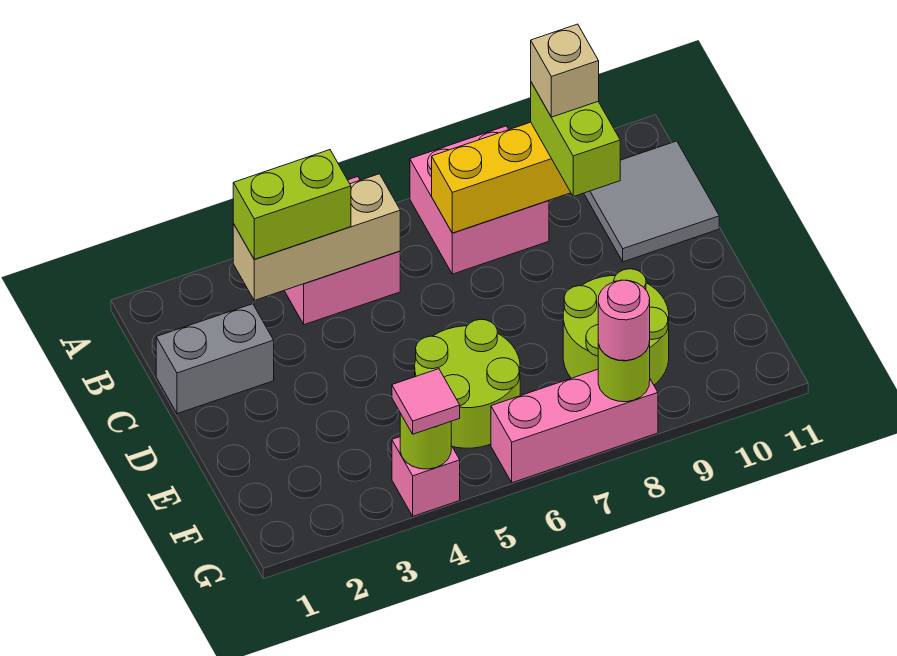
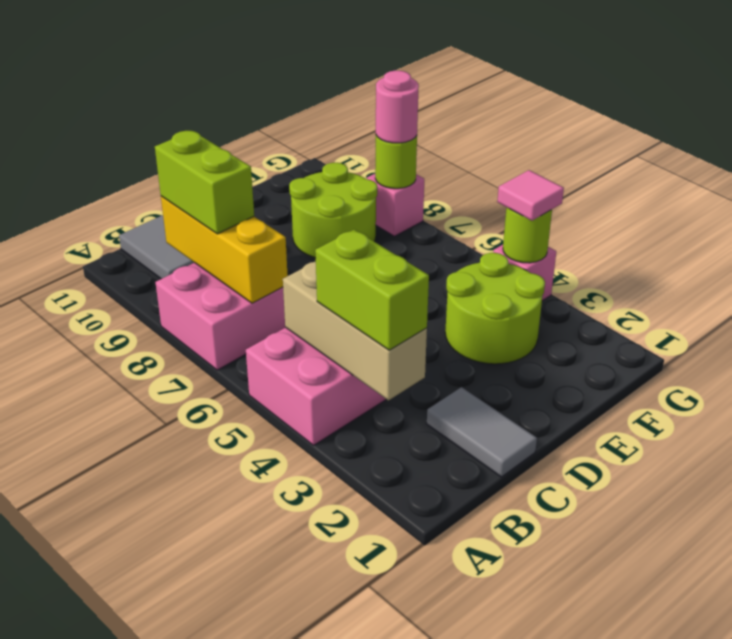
lime 1x2 brick [531,82,620,197] -> lime 1x2 brick turned to [155,131,254,234]
tan 1x1 brick [531,24,599,117] -> none
grey 1x2 brick [156,304,274,414] -> grey 1x2 tile [427,387,537,477]
lime 2x2 round brick [415,319,520,448] -> lime 2x2 round brick moved to [445,253,545,364]
pink 1x3 brick [491,369,658,483] -> pink 1x1 brick [367,174,424,236]

